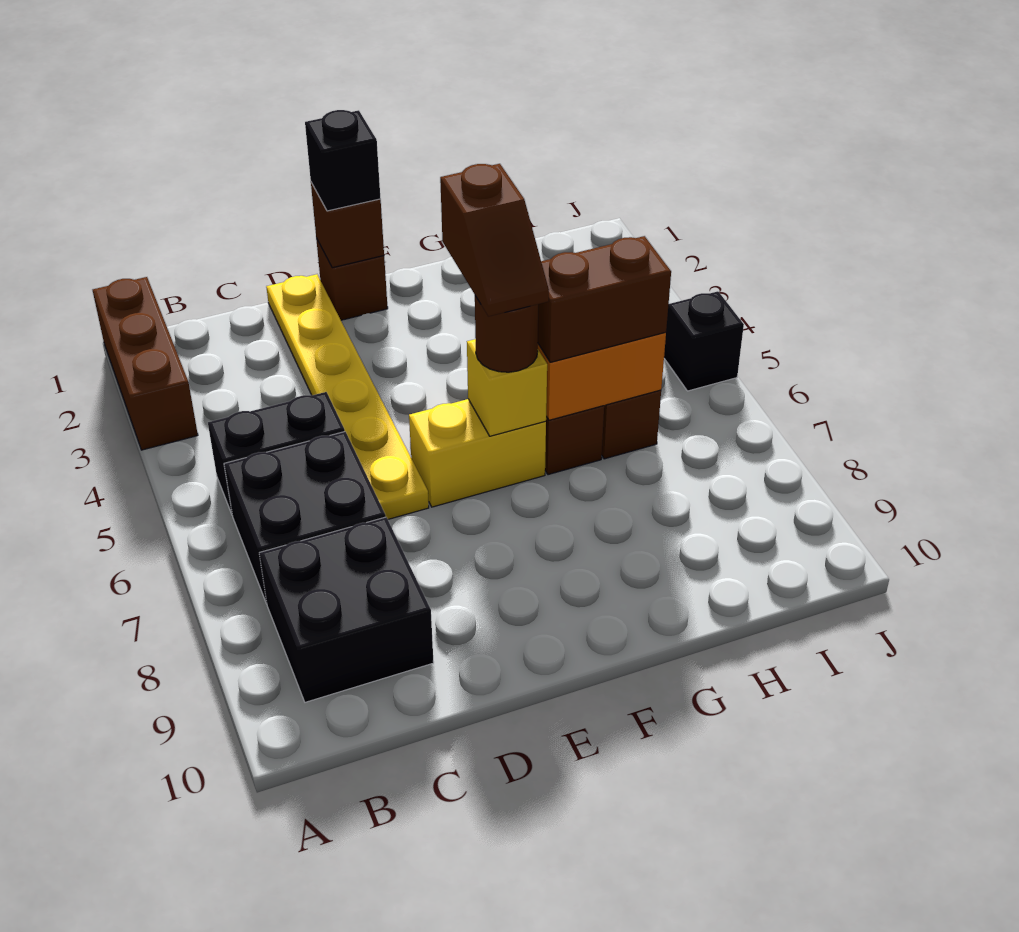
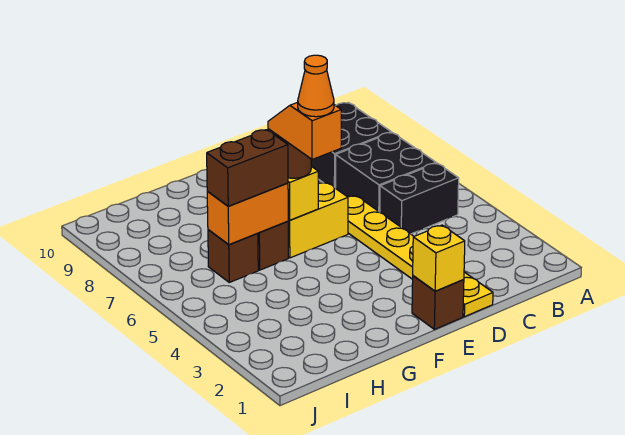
brown 1x3 brick [93,277,198,450] -> none
brown 1x1 brick [311,183,384,268] -> yellow 1x1 brick [413,225,465,291]
black 1x1 brick [305,110,381,211] -> none
brown 1x2 slope [440,164,549,317] -> orange 1x2 slope [268,102,341,160]
none -> orange 1x1 cone [298,55,334,117]
black 1x1 brick [664,291,744,391] -> none

